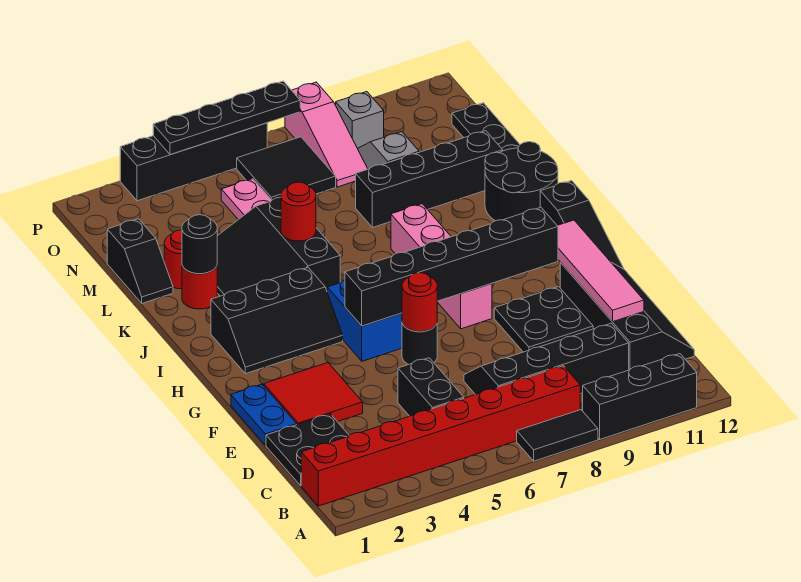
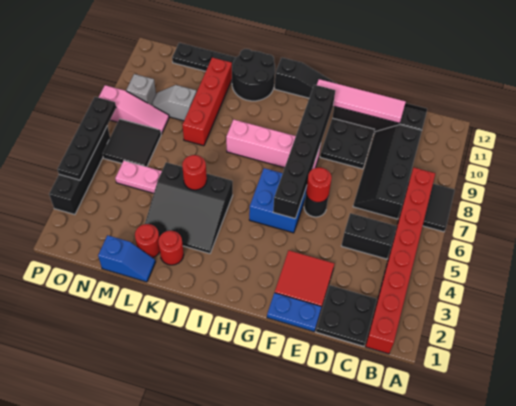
black 1x3 brick [583,354,697,439] -> none
black 2x3 slope [211,267,343,374] -> none
black 1x1 round brick [182,215,217,274] -> none
black 1x2 slope [107,219,173,303] -> blue 1x2 slope [98,235,155,282]
black 1x4 brick [356,131,503,228] -> red 1x4 brick [182,58,232,146]

